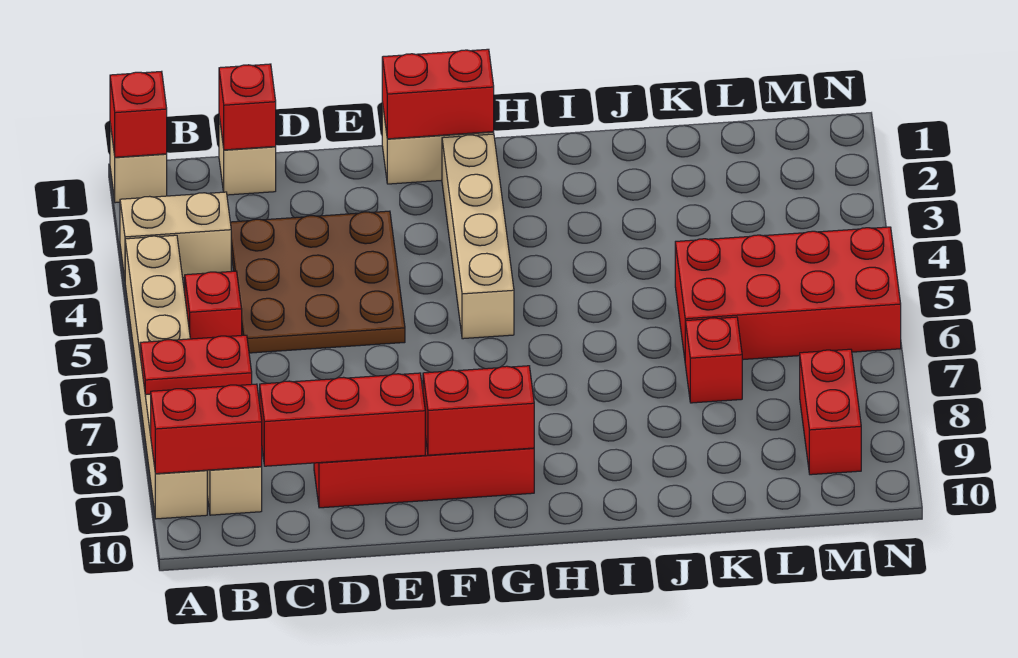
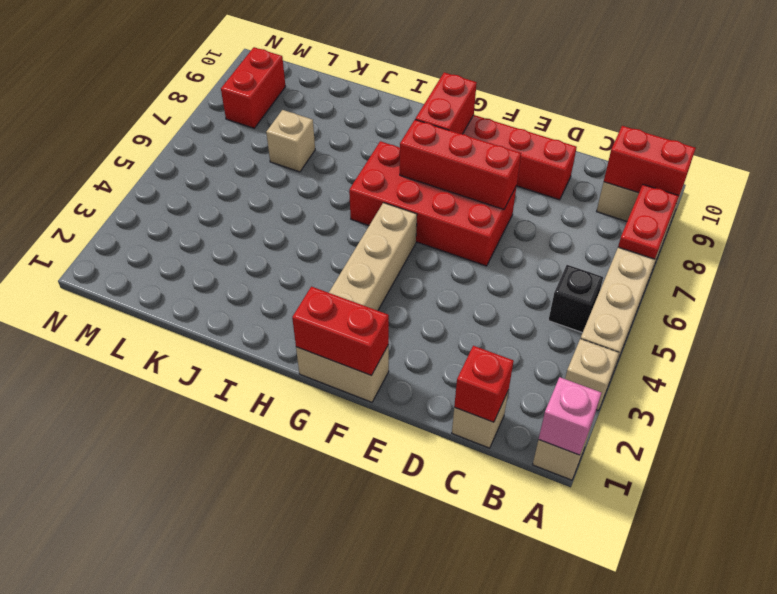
red 1x1 brick [110,71,167,157] -> pink 1x1 brick [539,377,601,455]
tan 1x2 brick [120,192,231,278] -> tan 1x1 brick [565,339,619,411]
red 1x2 plate [140,335,252,395] -> red 1x2 plate turned to [618,185,679,259]
red 1x1 brick [185,271,242,339] -> black 1x1 brick [548,265,603,333]
brown 3x3 plate [230,211,405,353] -> none
red 1x3 brick [260,373,425,466] -> red 1x3 brick moved to [400,120,521,209]
red 1x2 brick [423,366,534,455] -> red 1x2 brick turned to [415,72,477,134]
red 2x4 brick [675,227,901,360] -> red 2x4 brick moved to [349,141,517,266]
red 1x1 brick [685,317,742,403] -> tan 1x1 brick [266,110,315,172]

